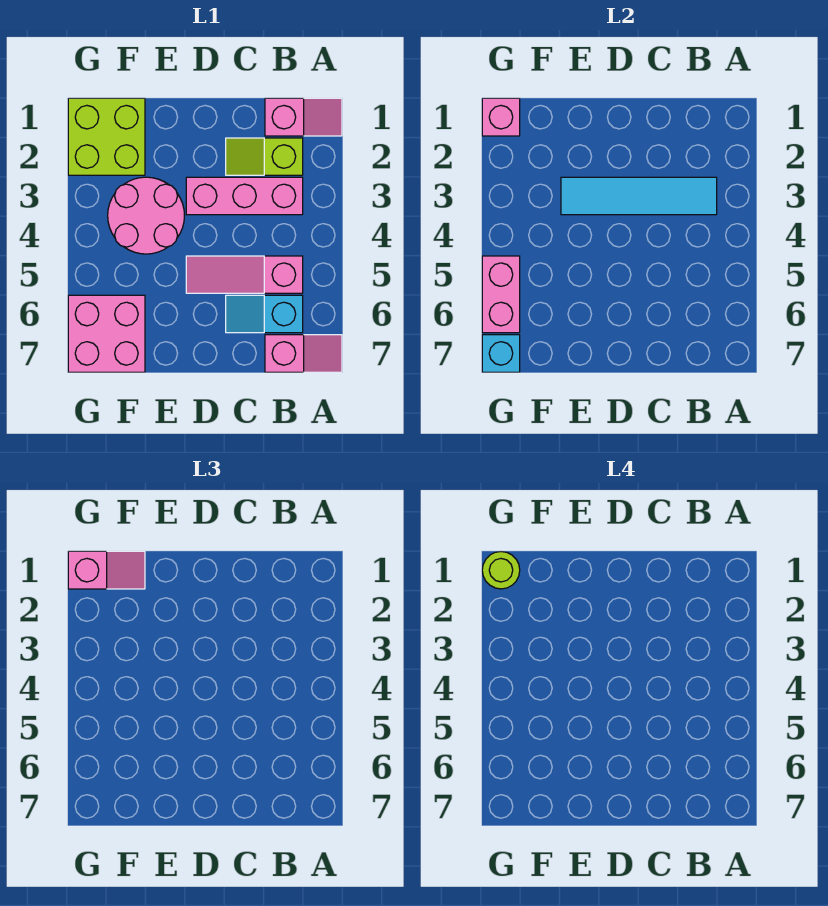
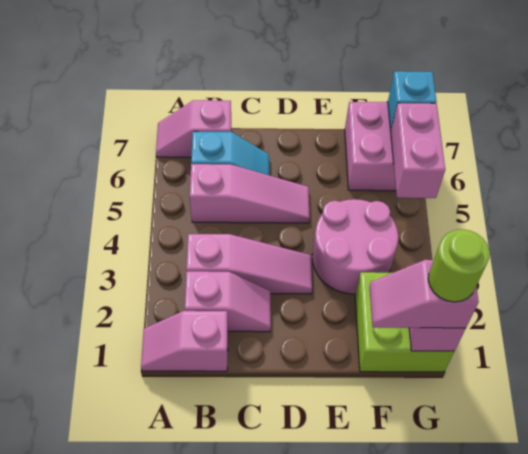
lime 1x2 slope [226,138,303,175] -> pink 1x2 slope [185,271,271,332]
pink 1x3 brick [186,177,303,215] -> pink 1x3 slope [186,234,312,294]
cyan 1x4 tile [561,177,717,215] -> none

